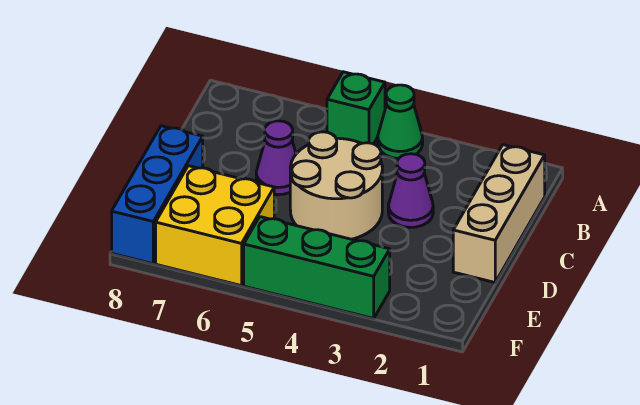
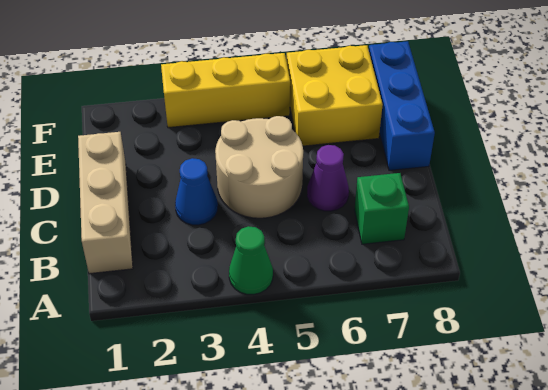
green 1x1 brick [327,72,385,144] -> green 1x1 brick moved to [354,173,409,244]
purple 1x1 cone [388,154,433,227] -> blue 1x1 cone [175,158,218,225]
green 1x3 brick [244,217,390,318] -> yellow 1x3 brick [161,53,290,128]

